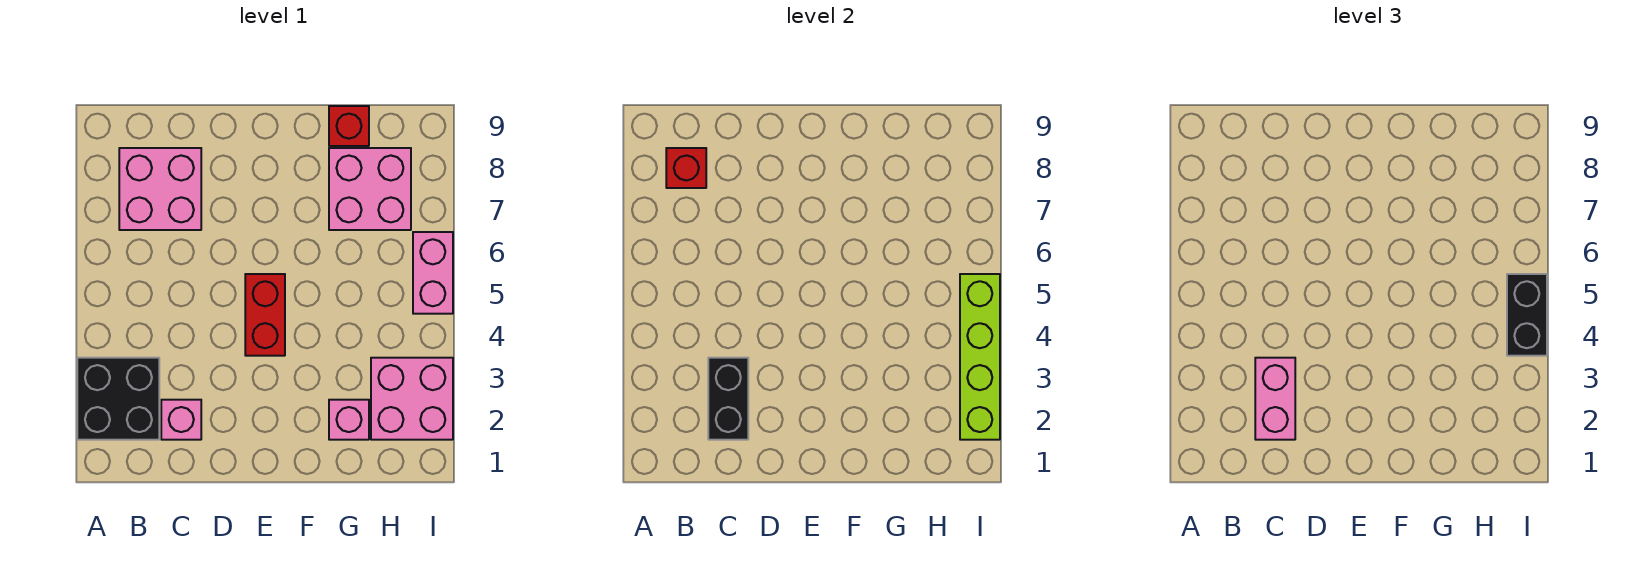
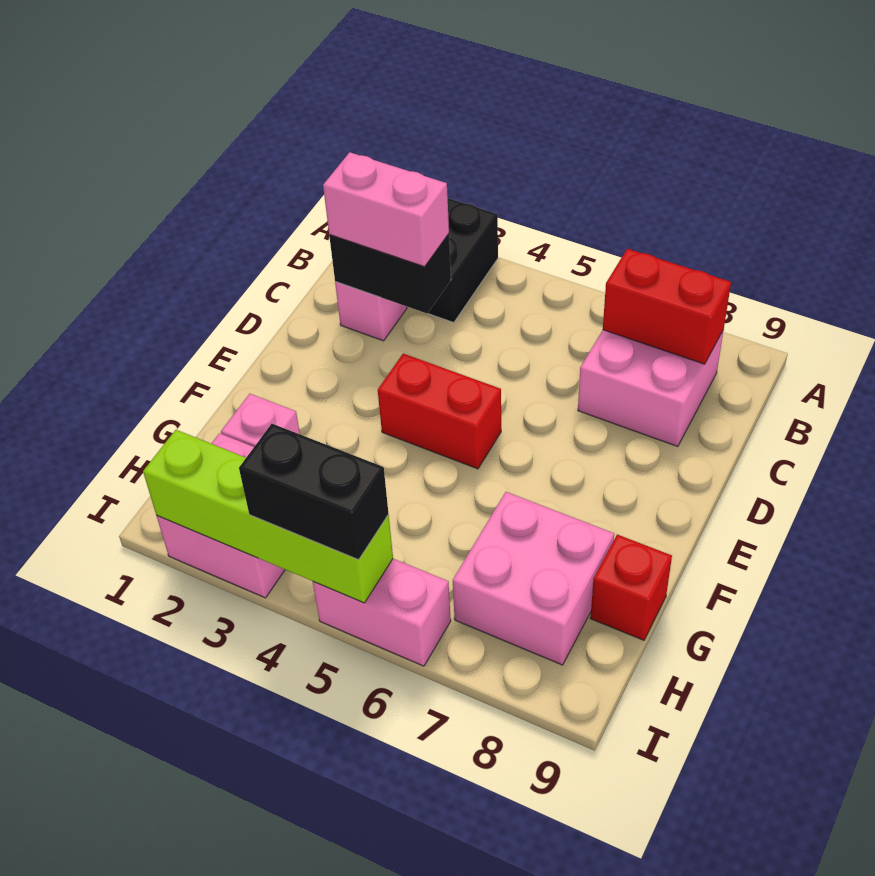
red 1x1 brick [666,148,706,188] -> red 1x2 brick [603,249,731,364]

